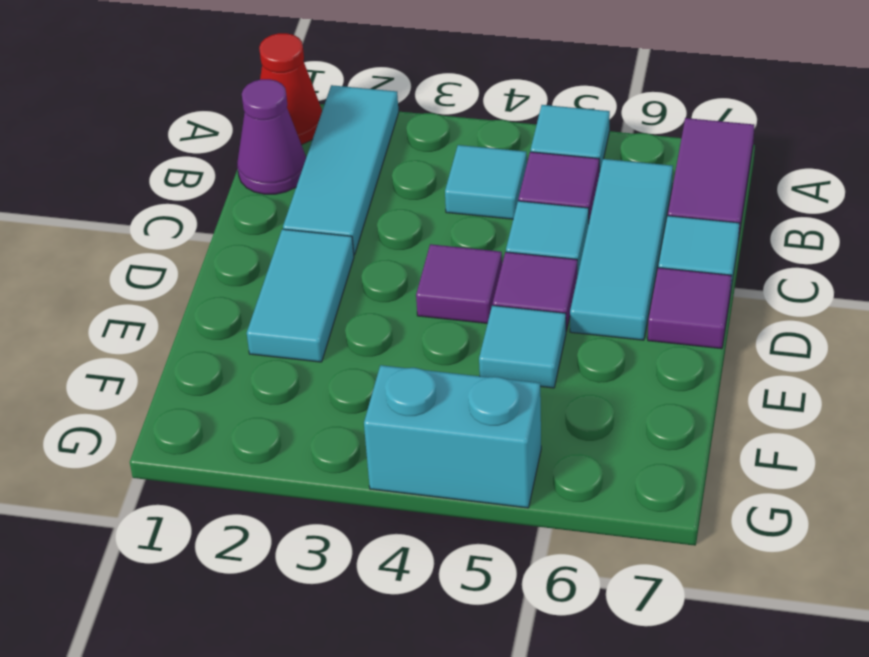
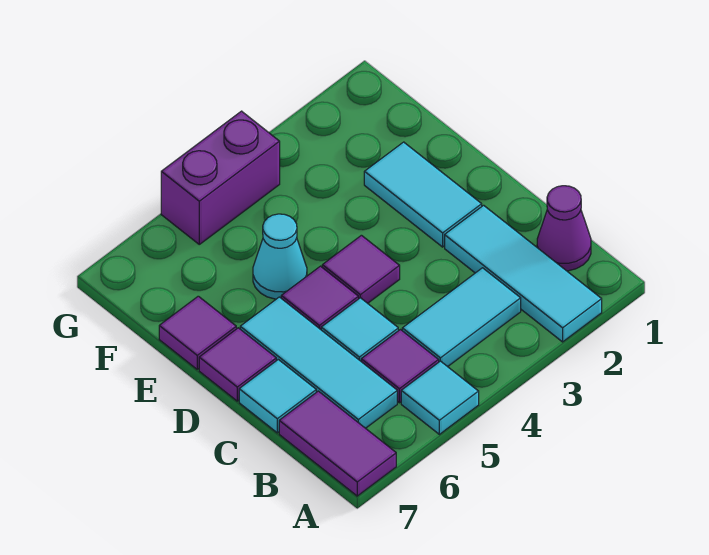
red 1x1 cone [259,33,322,145] -> none
cyan 1x1 tile [445,145,527,219] -> cyan 1x2 tile [402,268,521,367]
cyan 1x1 tile [479,305,566,388] -> cyan 1x1 cone [253,214,307,299]
none -> purple 1x1 tile [159,296,236,369]
cyan 1x2 brick [364,365,541,508] -> purple 1x2 brick [161,111,280,244]

